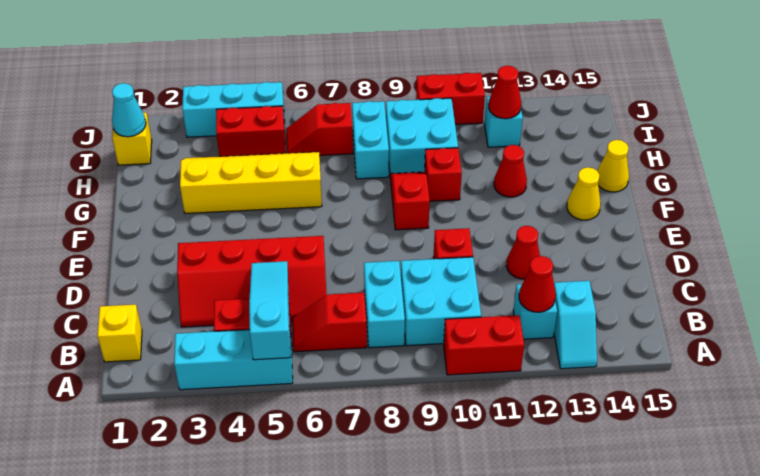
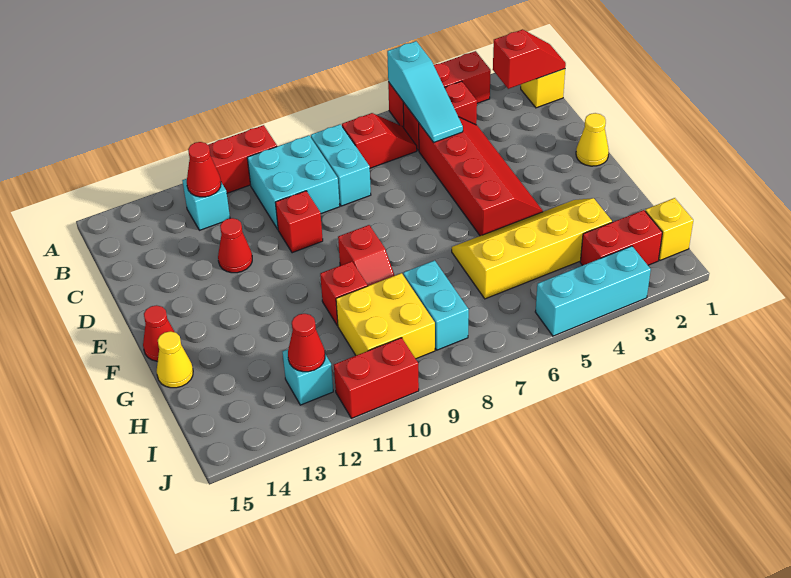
cyan 1x3 brick [174,330,293,390] -> red 1x3 brick [388,51,491,128]
cyan 1x2 slope [554,281,597,369] -> none
red 2x4 slope [177,236,326,327] -> red 2x4 slope turned to [419,117,543,236]
yellow 1x1 cone [567,167,601,220] -> yellow 1x1 cone moved to [576,113,609,166]
yellow 2x4 slope [180,152,322,214] -> yellow 2x4 slope turned to [452,198,612,299]
red 1x1 cone [494,145,527,197] -> red 1x1 cone moved to [143,305,174,361]
cyan 2x2 brick [386,98,458,174] -> yellow 2x2 brick [336,273,435,359]
cyan 1x1 cone [112,83,146,137] -> none
red 1x2 brick [216,106,286,156] -> red 1x2 brick moved to [580,210,662,265]
red 1x2 slope [286,103,353,155] -> red 1x2 slope moved to [493,29,566,89]

